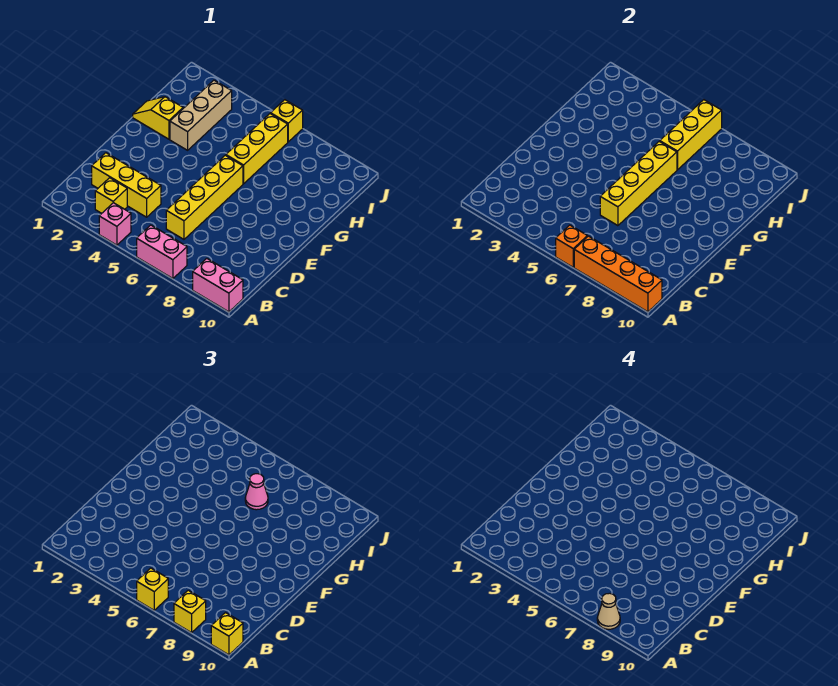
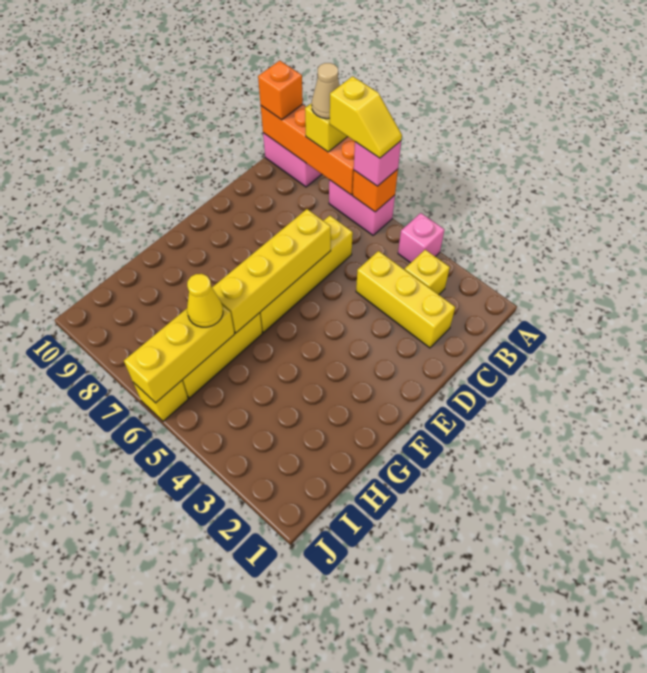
yellow 1x1 brick [137,568,168,610] -> pink 1x1 brick [354,141,401,186]
yellow 1x1 brick [211,613,243,655] -> orange 1x1 brick [258,61,303,120]
yellow 1x2 slope [133,97,183,139] -> yellow 1x2 slope moved to [330,76,402,158]
tan 1x3 brick [170,80,232,150] -> none
pink 1x1 cone [245,474,268,510] -> yellow 1x1 cone [187,274,223,327]

